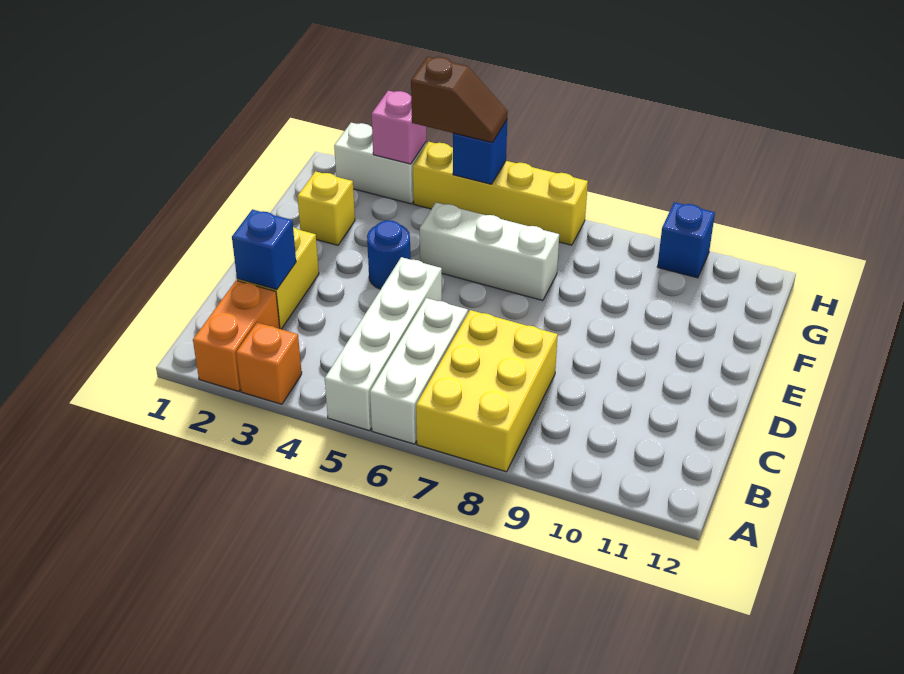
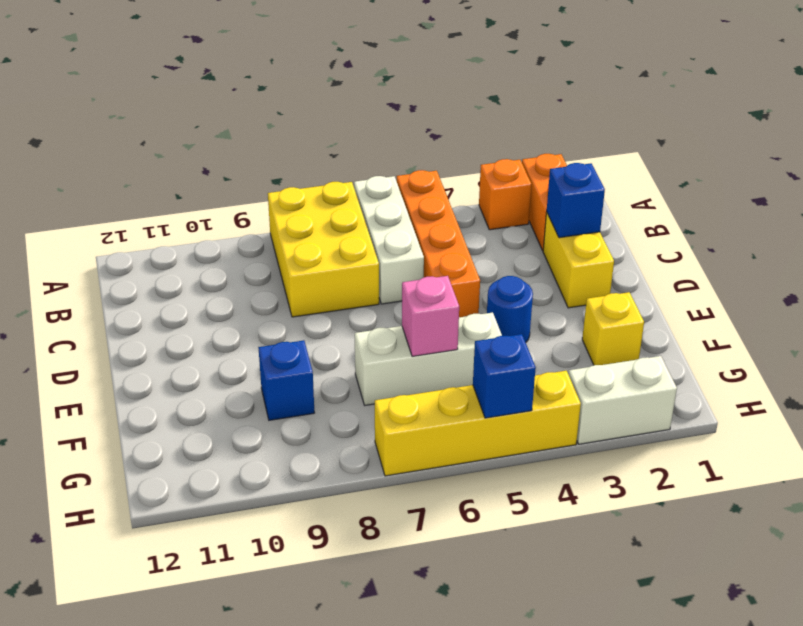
white 1x4 brick [325,257,442,431] -> orange 1x4 brick [397,170,480,317]
pink 1x1 brick [372,91,427,164] -> pink 1x1 brick moved to [402,276,459,356]
brown 1x2 slope [411,57,508,143] -> none
blue 1x1 brick [657,202,715,278] -> blue 1x1 brick moved to [258,340,314,420]

